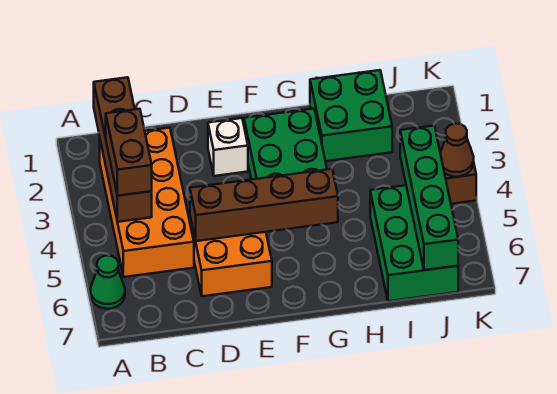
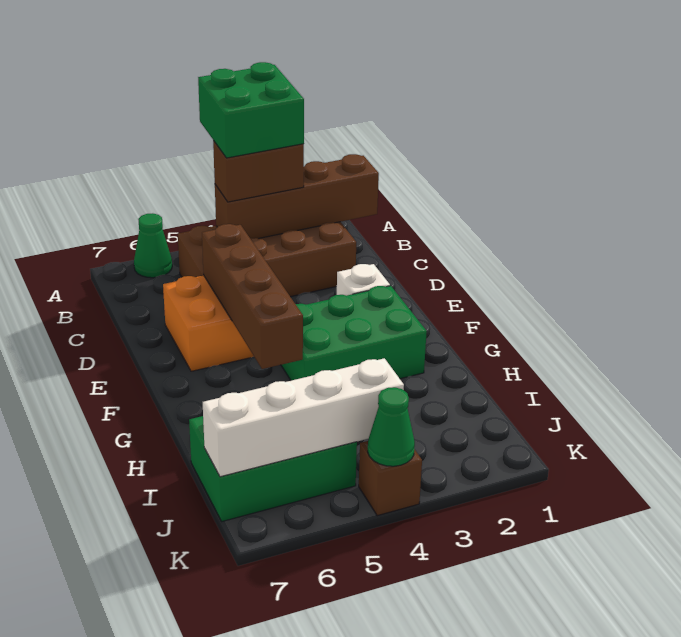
orange 2x4 brick [100,128,194,277] -> brown 2x4 brick [178,222,356,297]
green 2x2 brick [310,70,392,161] -> green 2x2 brick moved to [198,62,304,158]
green 1x4 brick [400,126,458,270] -> white 1x4 brick [203,358,404,477]
brown 1x1 cone [440,123,474,177] -> green 1x1 cone [368,387,415,466]

